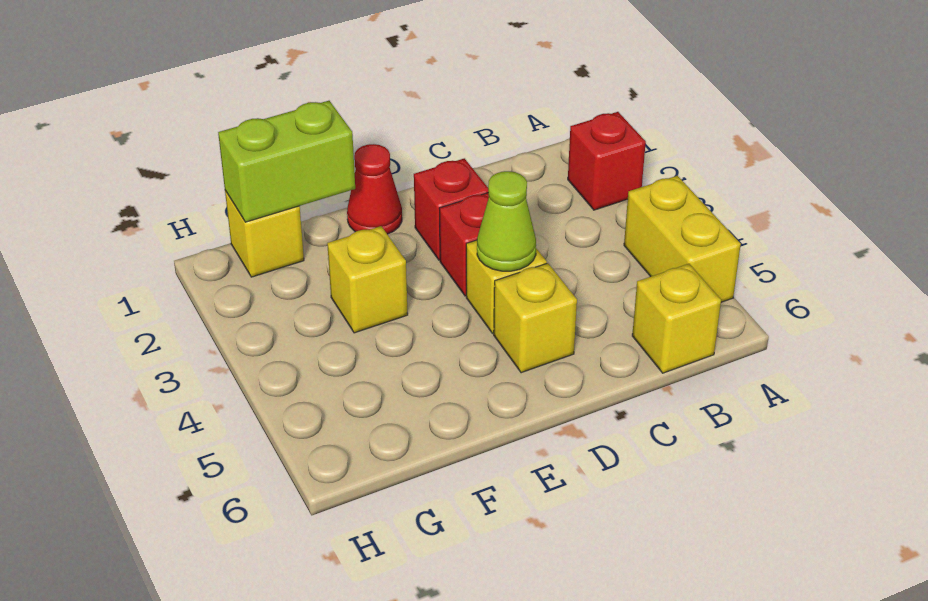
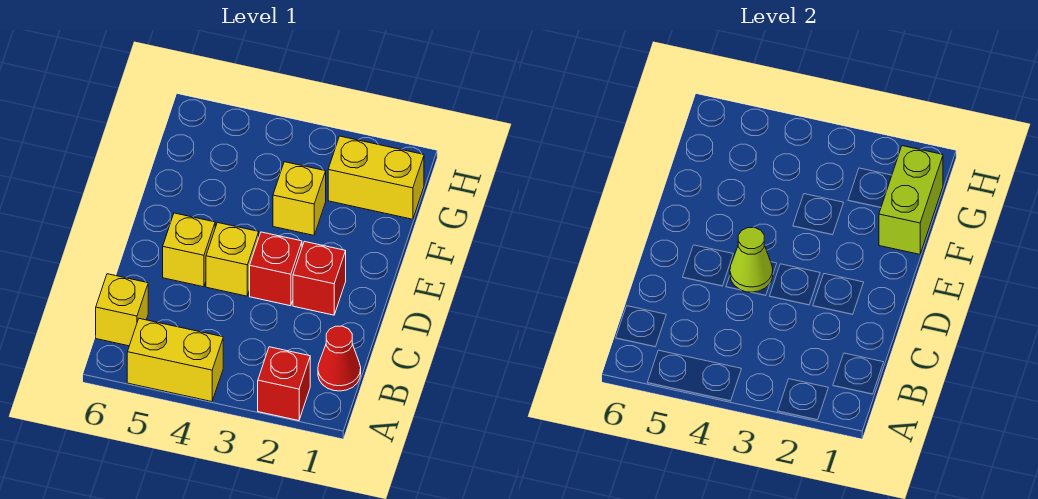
red 1x1 cone [347,144,402,234] -> red 1x1 cone moved to [318,326,361,391]
yellow 1x1 brick [225,191,304,277] -> yellow 1x2 brick [328,136,424,219]

